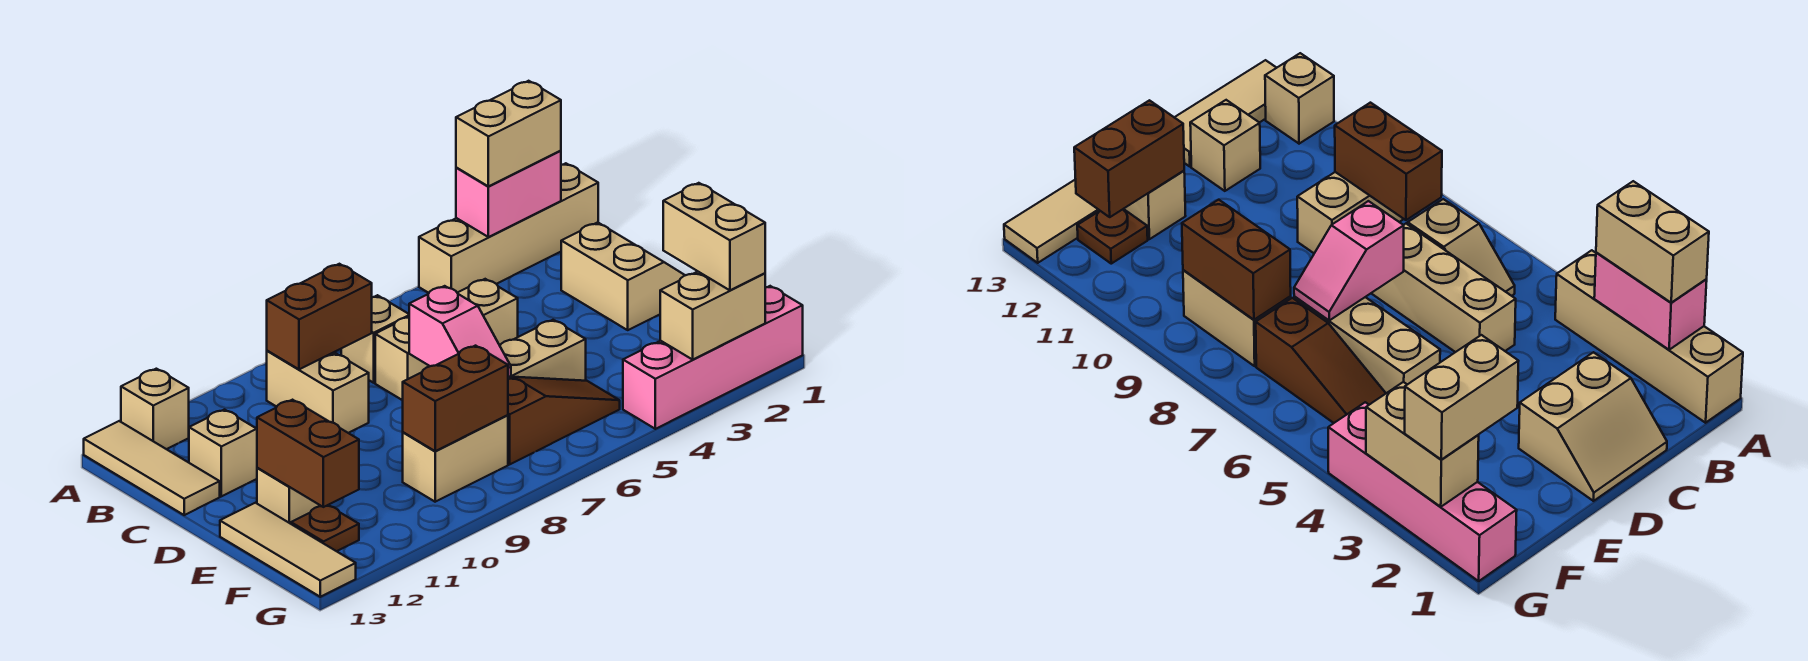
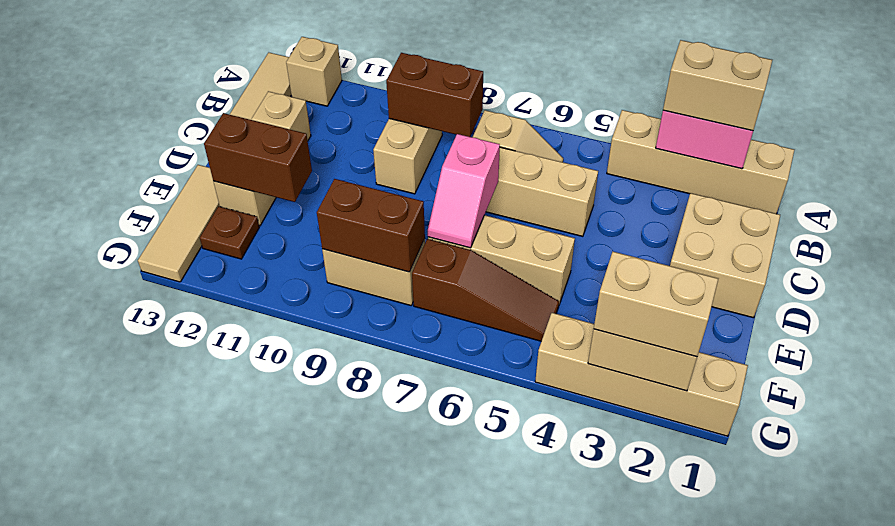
tan 2x2 slope [561,222,685,330] -> tan 2x2 brick [670,193,780,318]
brown 1x2 brick [257,400,359,507] -> brown 1x2 brick turned to [204,113,312,202]
tan 1x2 brick [663,183,765,290] -> tan 1x2 brick turned to [594,252,718,357]
pink 1x4 brick [623,286,803,429] -> tan 1x4 brick [535,313,748,436]

